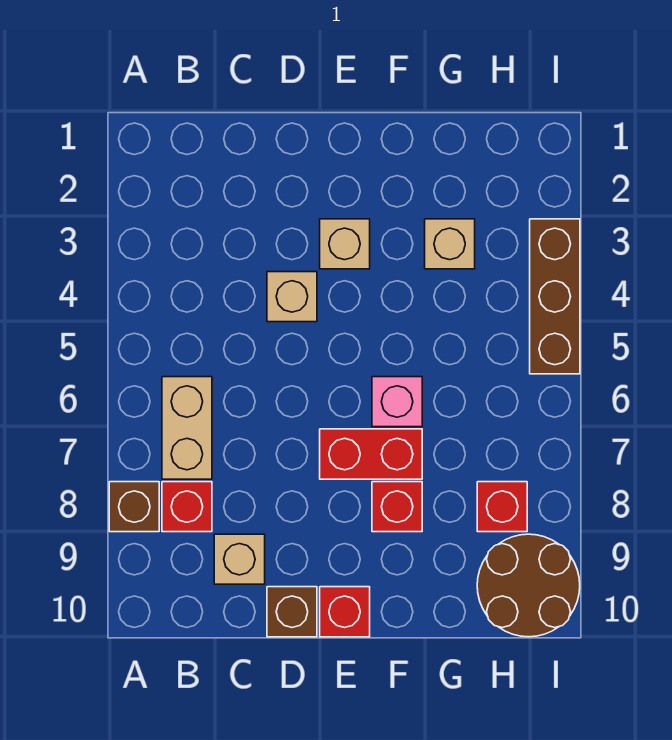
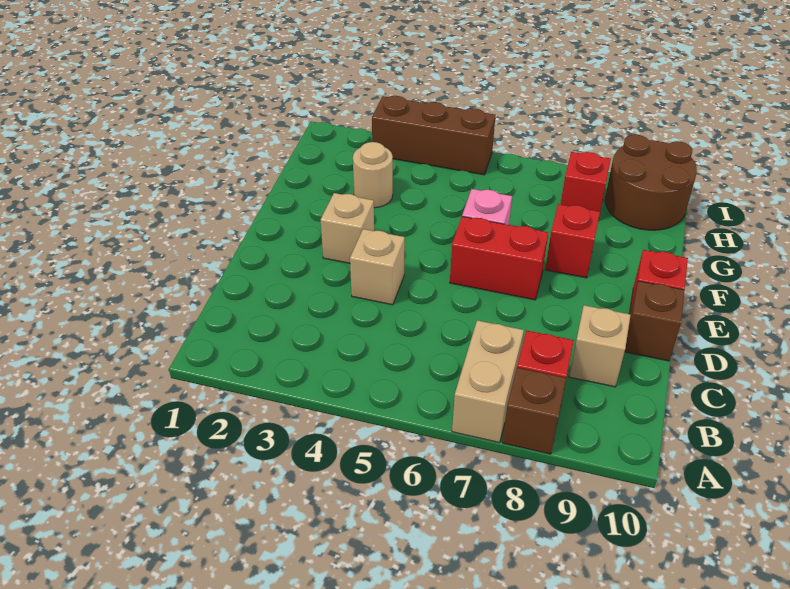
tan 1x2 brick [162,377,212,479] -> tan 1x2 brick turned to [452,320,524,443]
red 1x2 brick [320,429,422,479] -> red 1x2 brick turned to [450,217,548,300]
tan 1x1 brick [425,219,475,269] -> tan 1x1 round brick [353,142,393,208]

